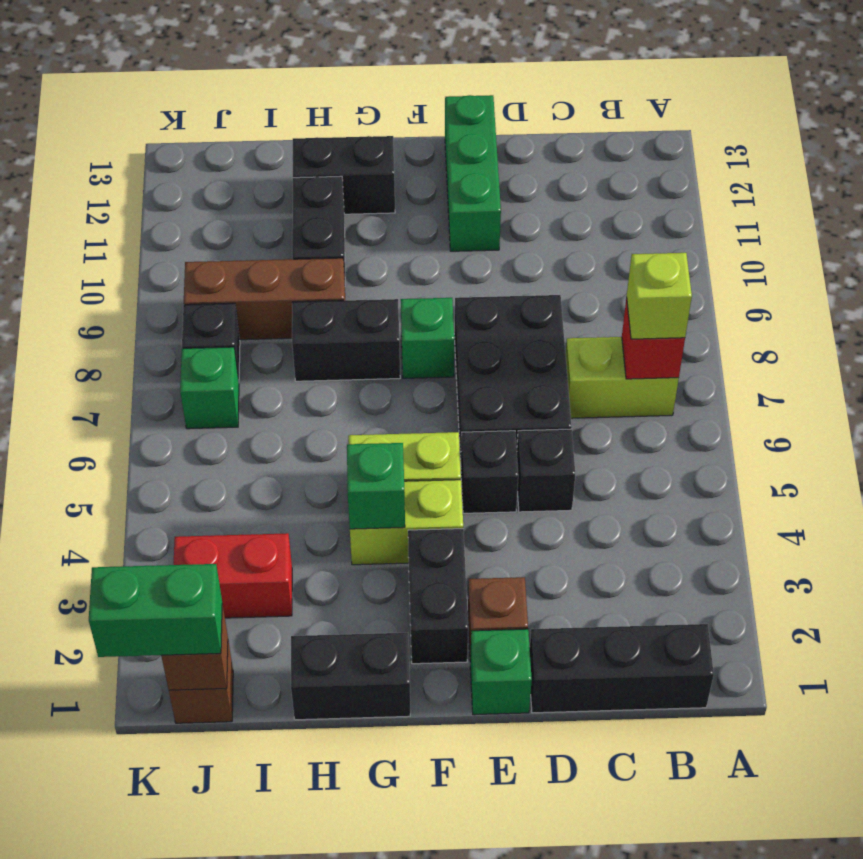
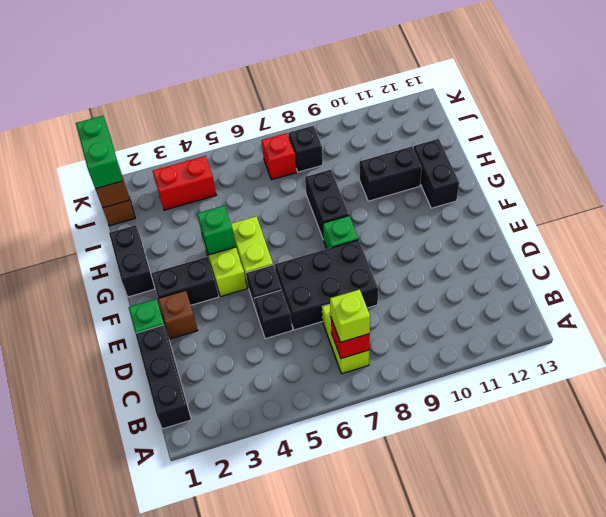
green 1x3 brick [445,95,501,251] -> none
brown 1x3 brick [184,258,345,340] -> none
red 1x2 brick [174,533,292,618] -> red 1x2 brick turned to [153,156,216,210]
green 1x1 brick [180,347,239,429] -> red 1x1 brick [261,133,296,180]

